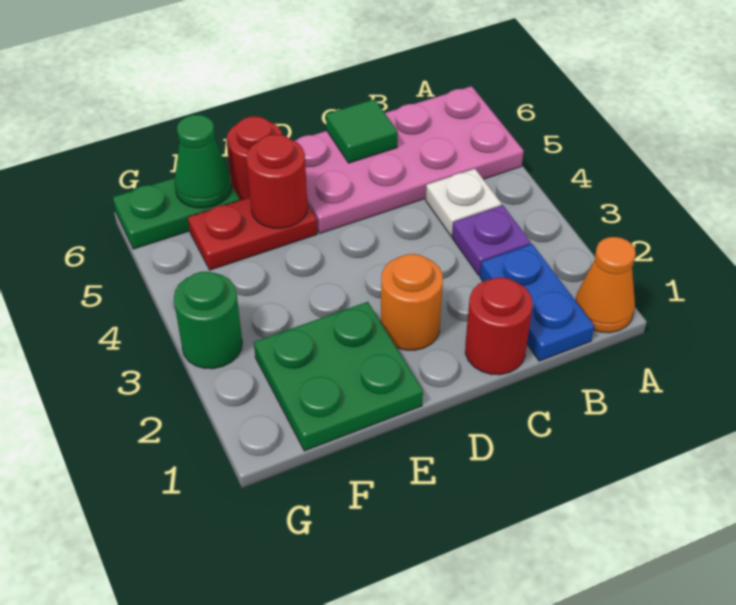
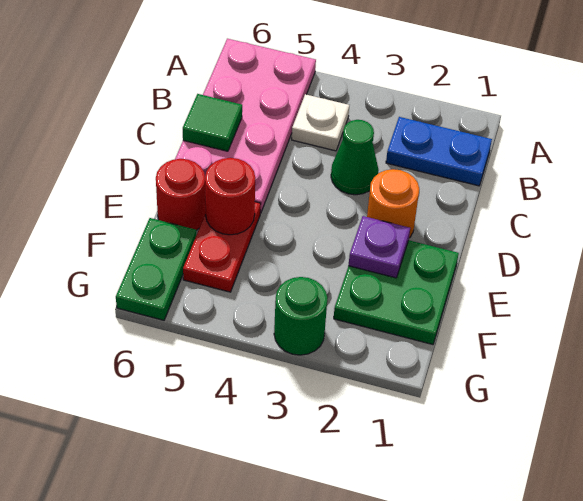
orange 1x1 cone [575,237,636,333] -> none
purple 1x1 plate [452,205,531,275] -> purple 1x1 plate moved to [348,216,410,278]
red 1x1 round brick [465,277,532,375] -> none
green 1x1 cone [174,115,231,208] -> green 1x1 cone moved to [331,120,378,195]

